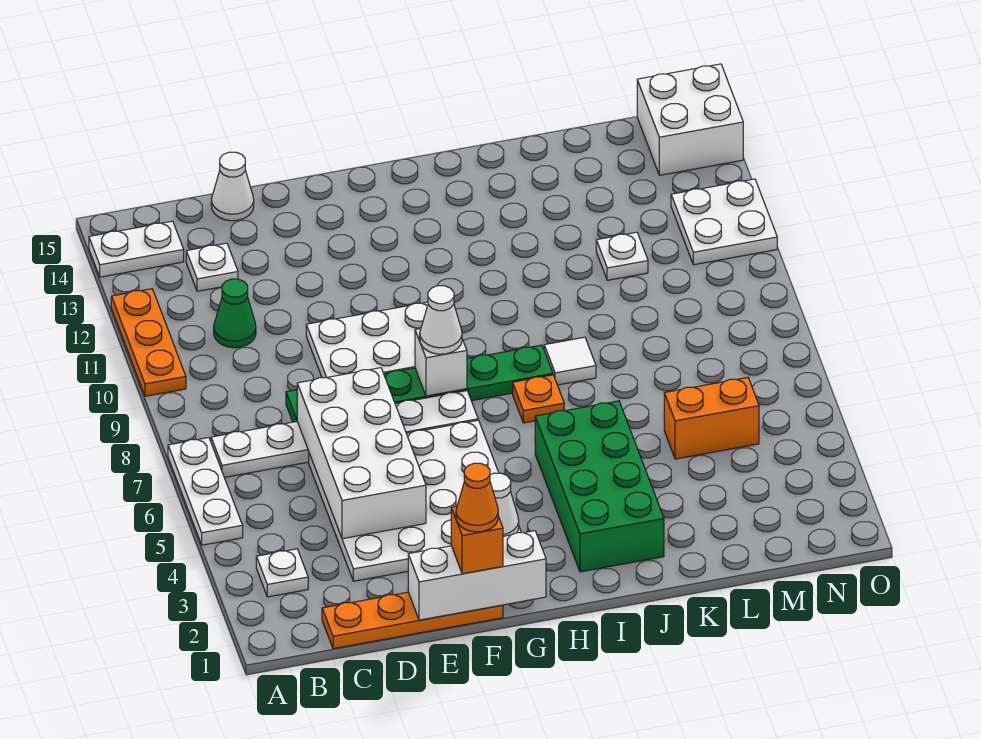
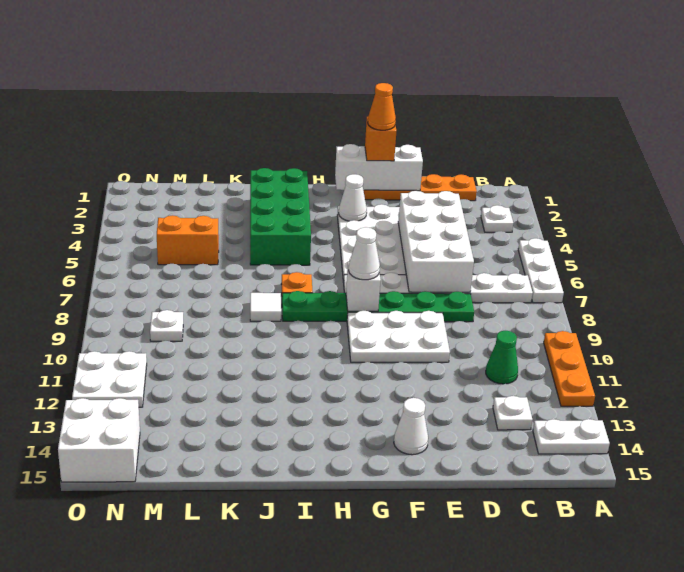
white 1x1 cone [211,152,254,221] -> white 1x1 cone moved to [394,398,428,455]
white 1x1 plate [596,232,648,280] -> white 1x1 plate moved to [150,310,183,341]

